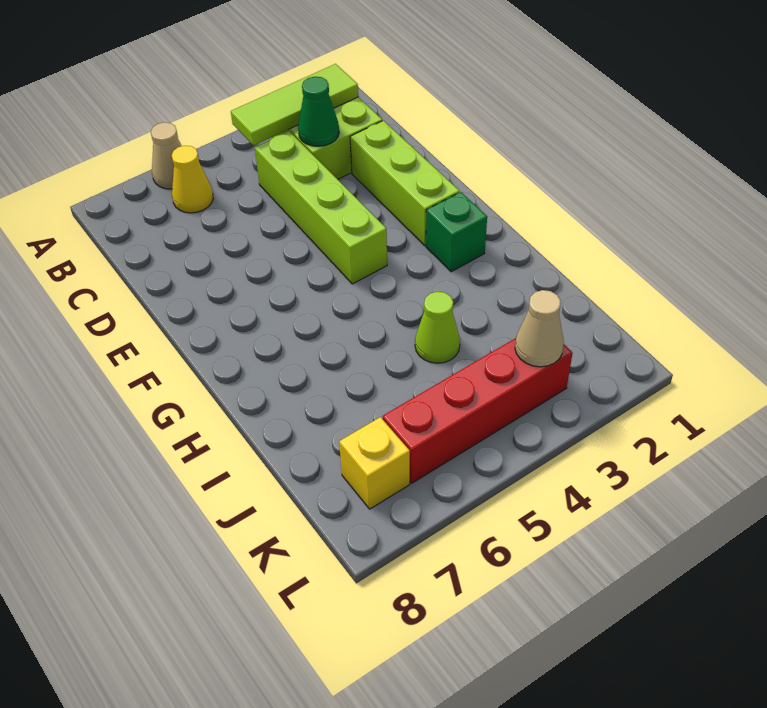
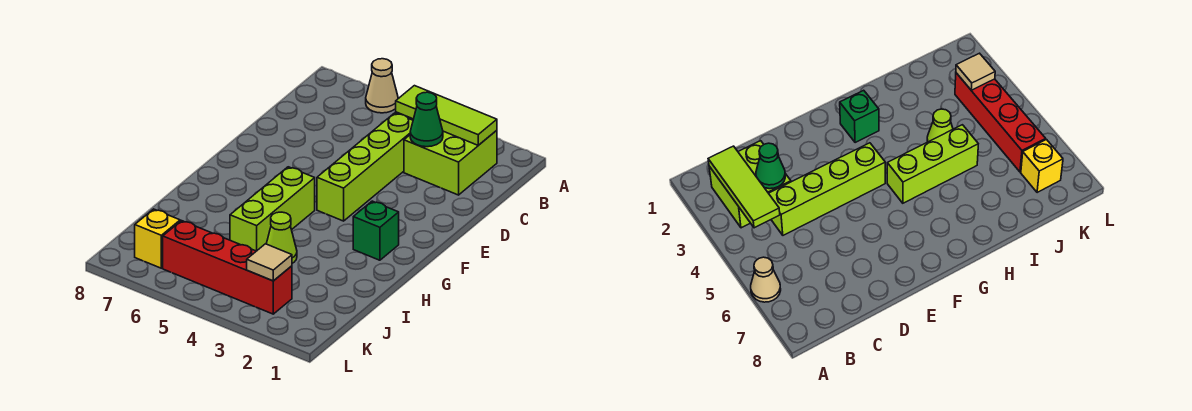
yellow 1x1 cone [172,146,213,213] -> none
lime 1x3 brick [350,121,459,245] -> lime 1x3 brick moved to [230,167,315,251]
tan 1x1 cone [515,290,564,367] -> tan 1x1 tile [247,244,292,281]

